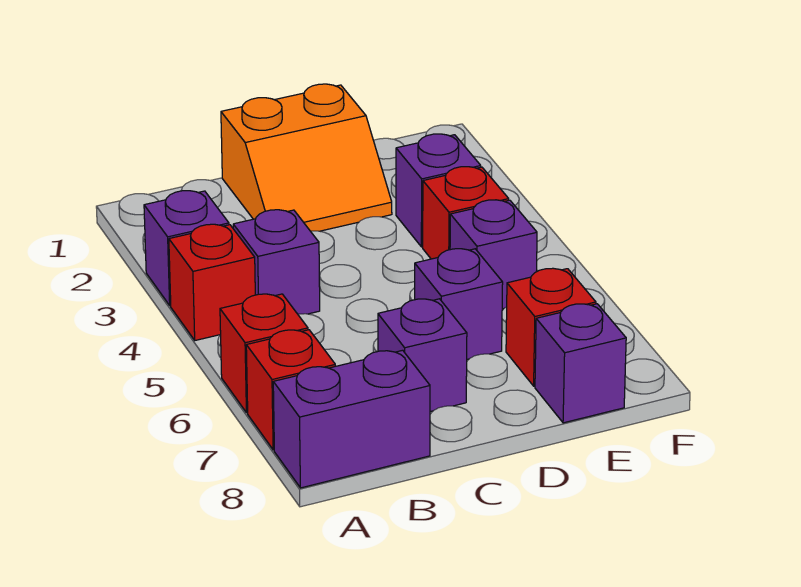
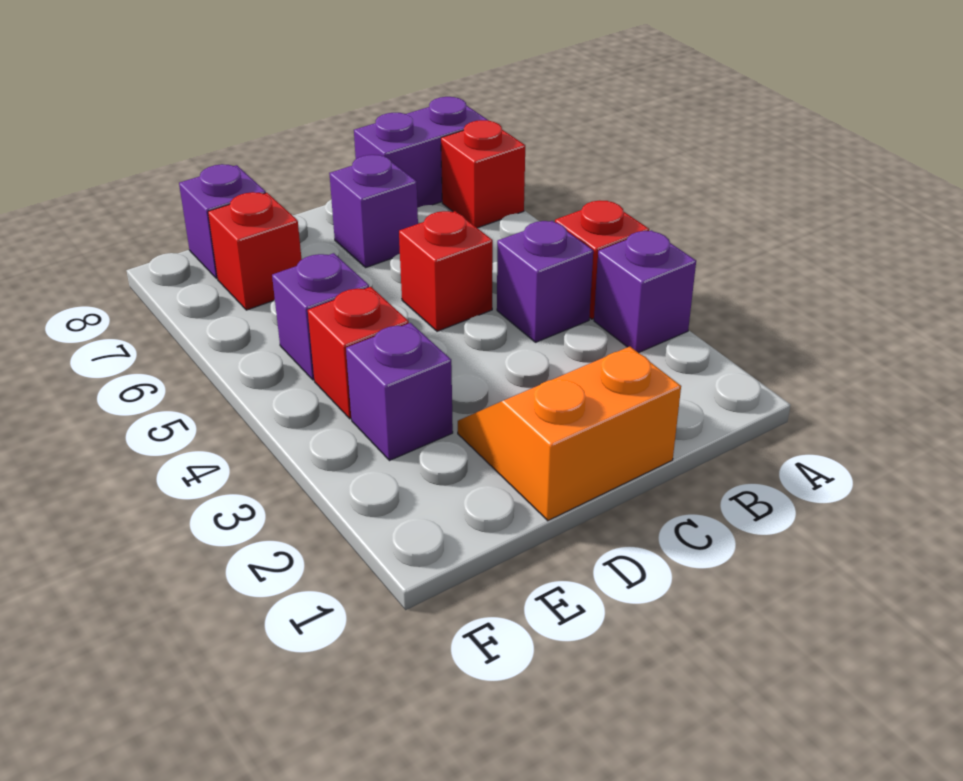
red 1x1 brick [220,294,308,413] -> red 1x1 brick moved to [399,211,493,331]
purple 1x1 brick [415,249,503,359] -> none

